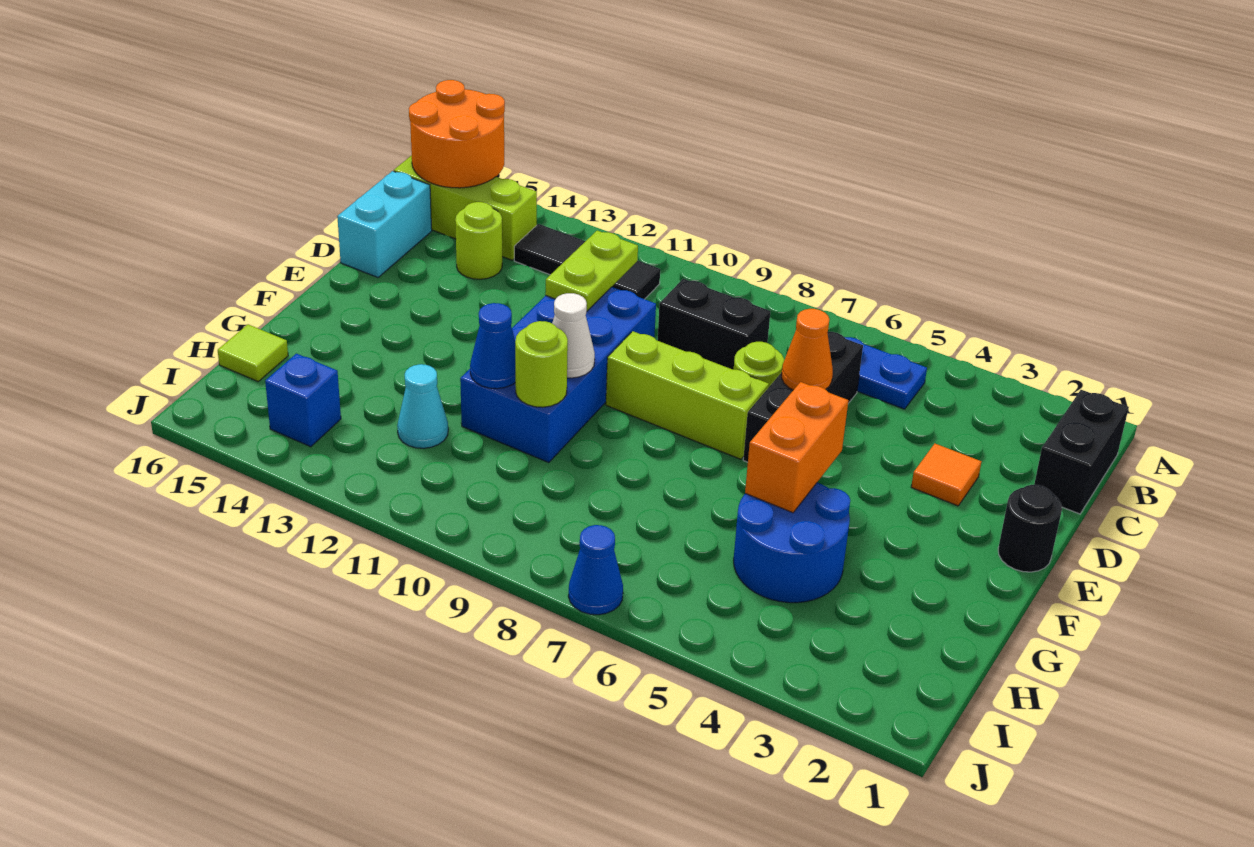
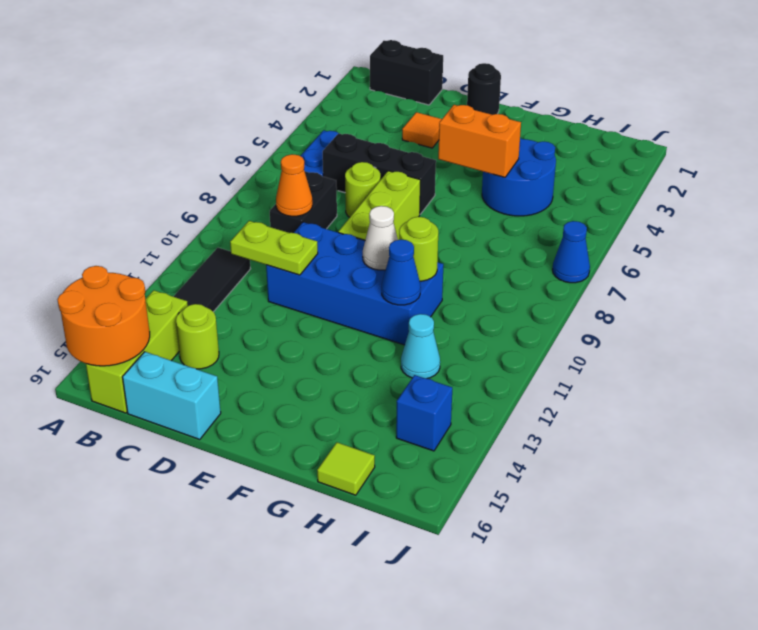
orange 1x1 cone [782,309,833,390] -> orange 1x1 cone moved to [276,154,312,216]

